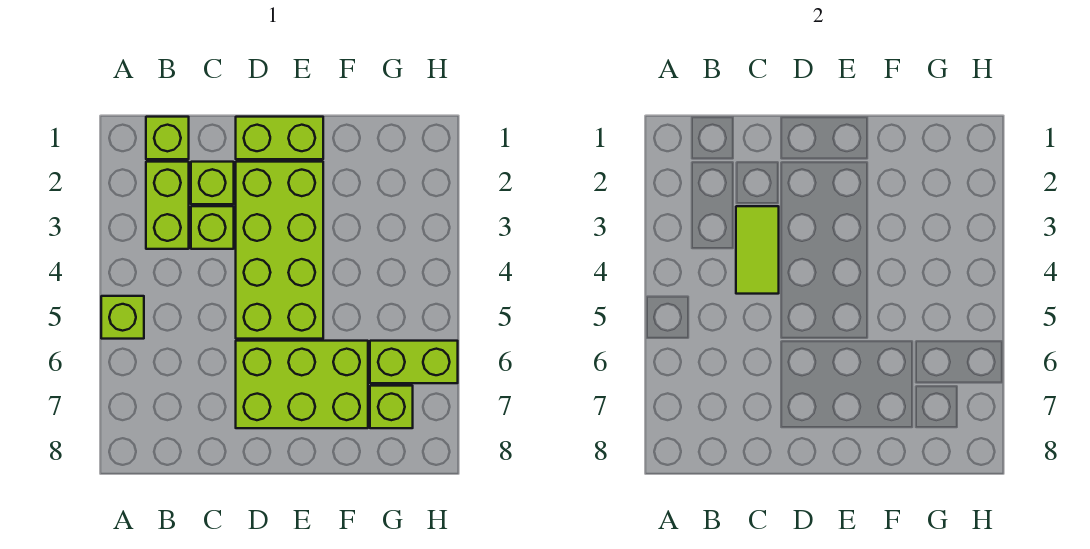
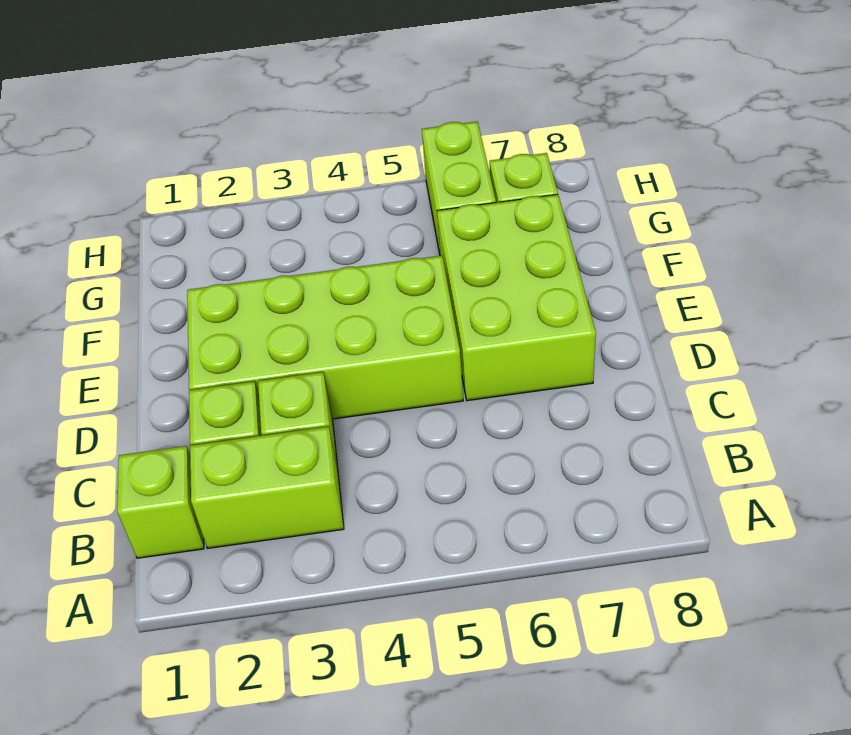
lime 1x1 brick [101,296,144,339] -> none
lime 1x2 tile [736,206,779,294] -> none
lime 1x2 brick [236,117,323,159] -> none

